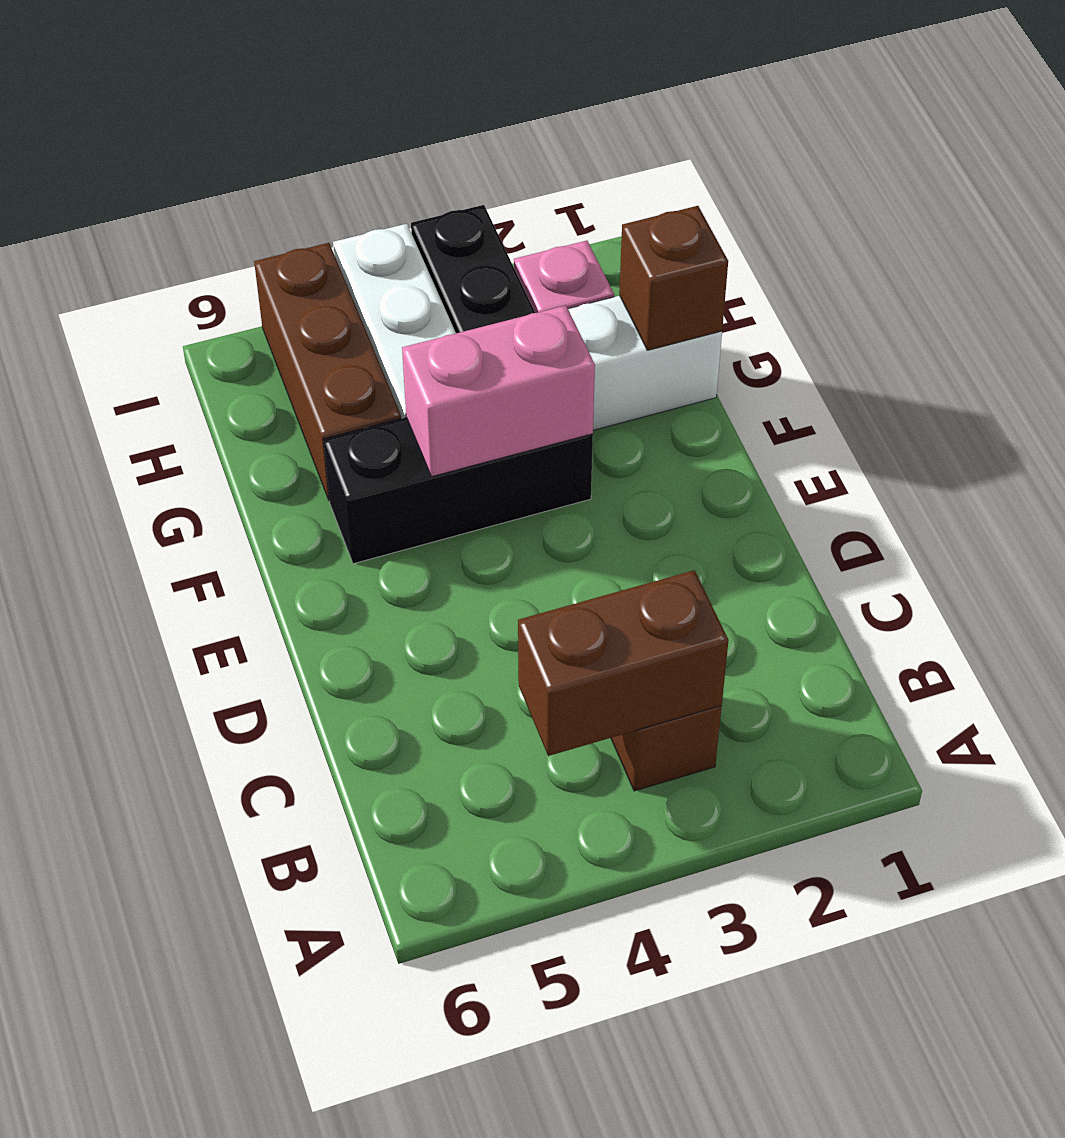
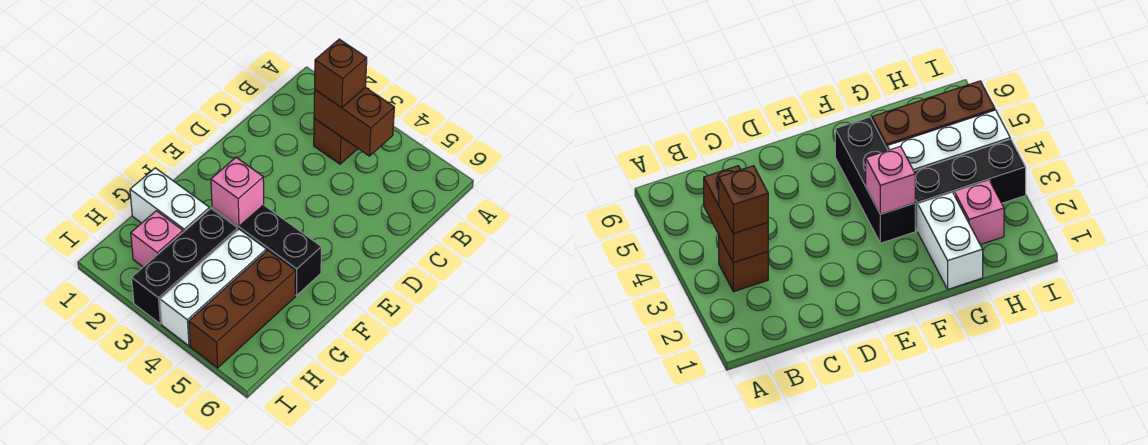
pink 1x2 brick [402,306,595,477] -> pink 1x1 brick [211,157,264,226]
brown 1x1 brick [619,206,728,350] -> brown 1x1 brick moved to [315,39,367,108]

